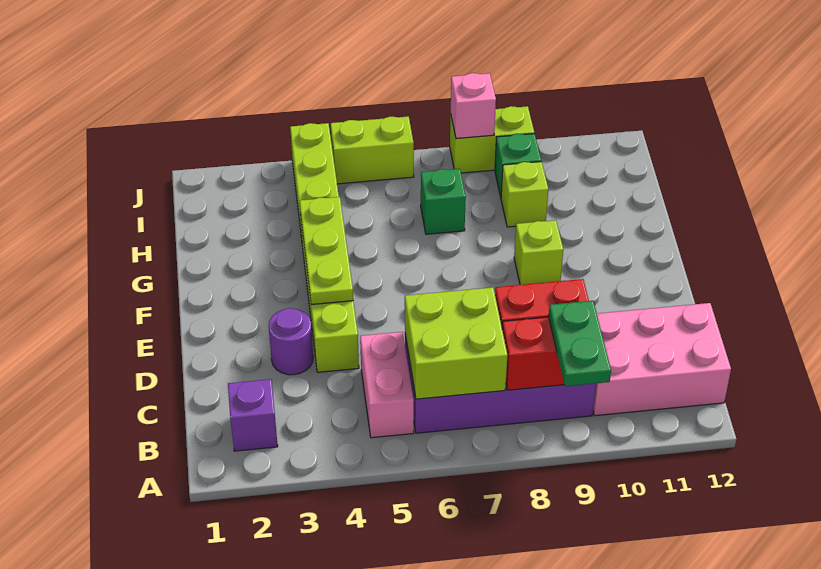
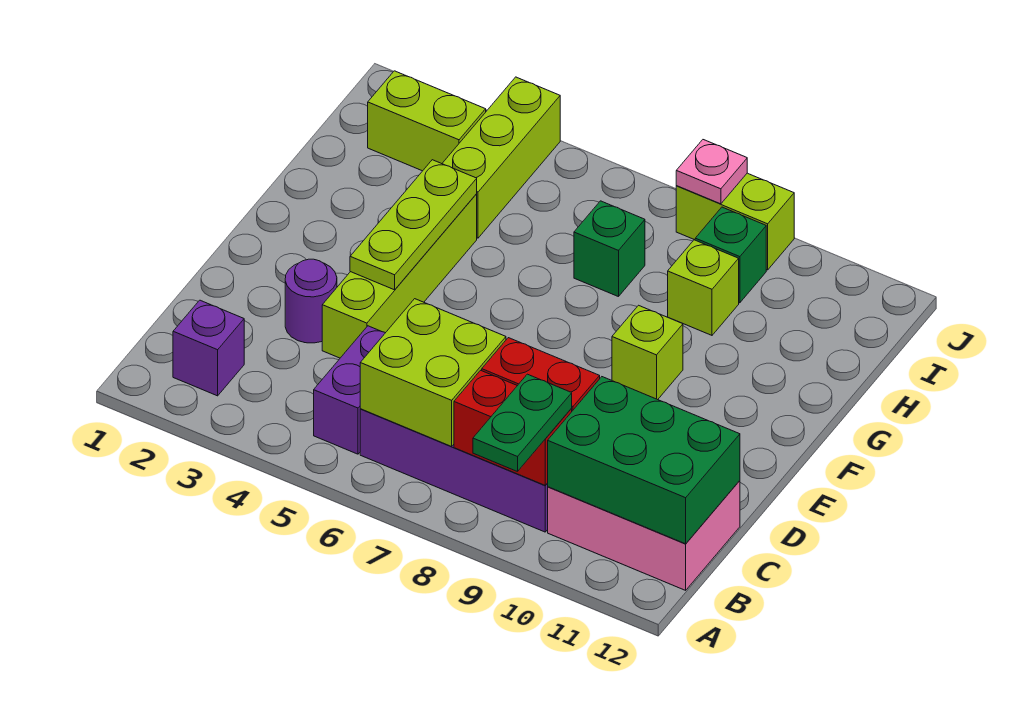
pink 1x2 brick [360,332,414,438] -> purple 1x2 brick [314,326,385,454]
none -> green 2x3 brick [547,377,740,544]
lime 1x2 brick [331,116,414,184] -> lime 1x2 brick moved to [368,71,486,171]
pink 1x1 brick [451,73,496,139] -> pink 1x1 plate [676,140,747,204]

